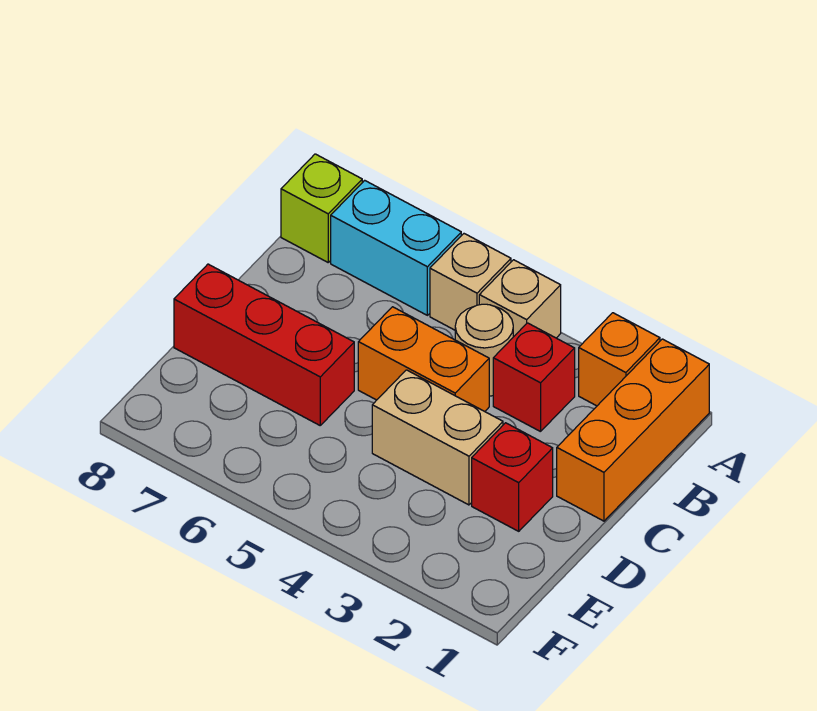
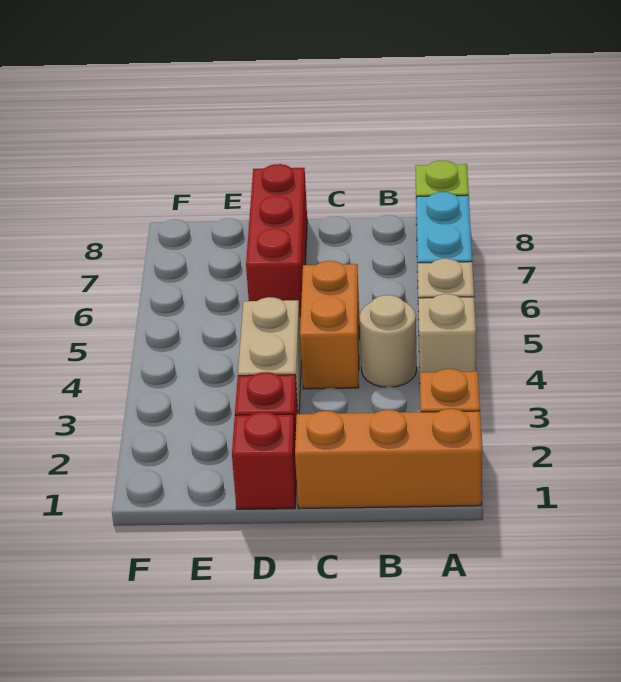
red 1x1 brick [493,323,575,432] -> red 1x1 brick moved to [232,412,297,509]

